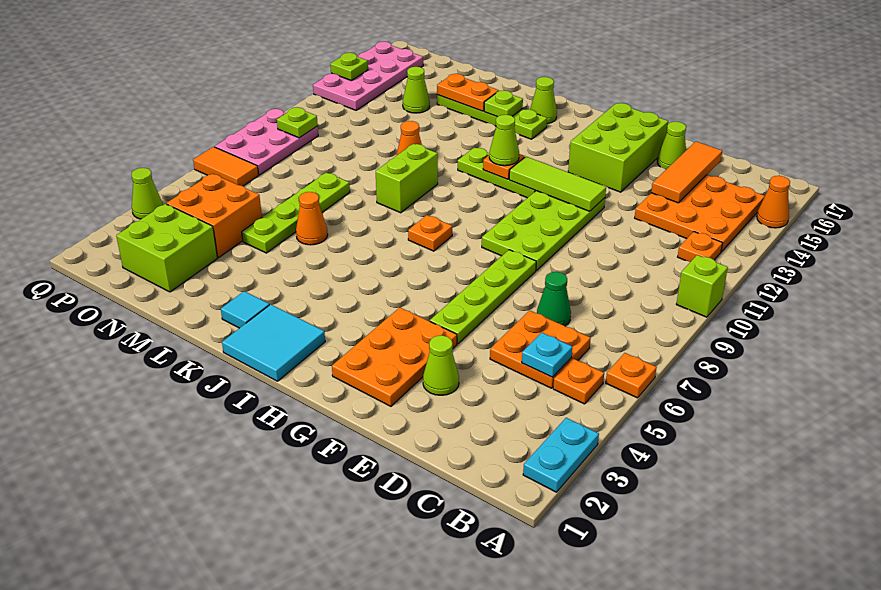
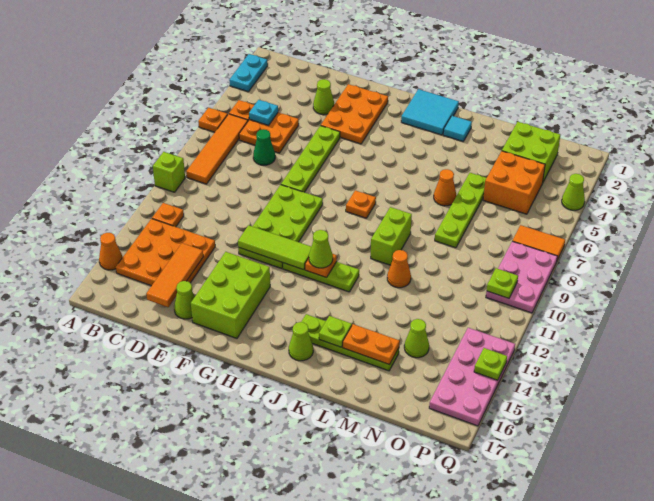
none -> orange 1x4 tile [186,114,248,184]

